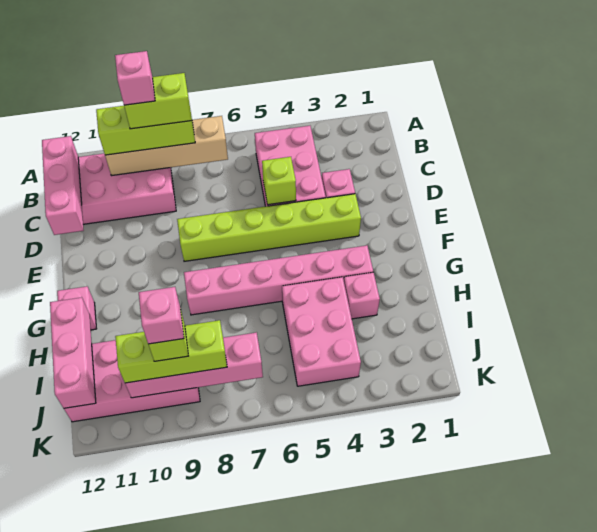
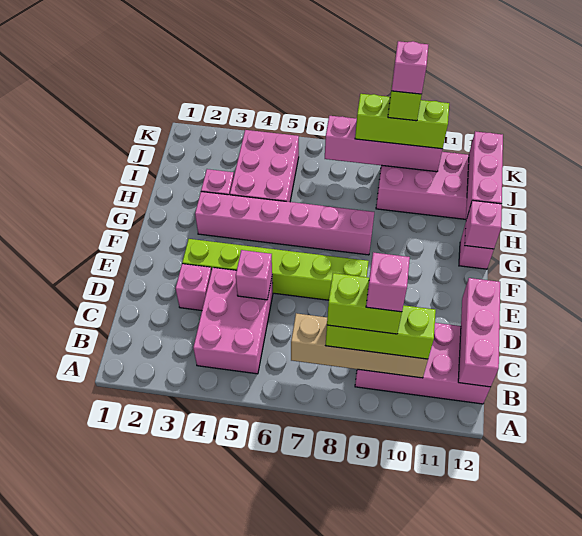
lime 1x1 brick [262,157,296,205] -> pink 1x1 brick [236,250,272,300]
none -> pink 1x1 brick [465,200,502,249]

